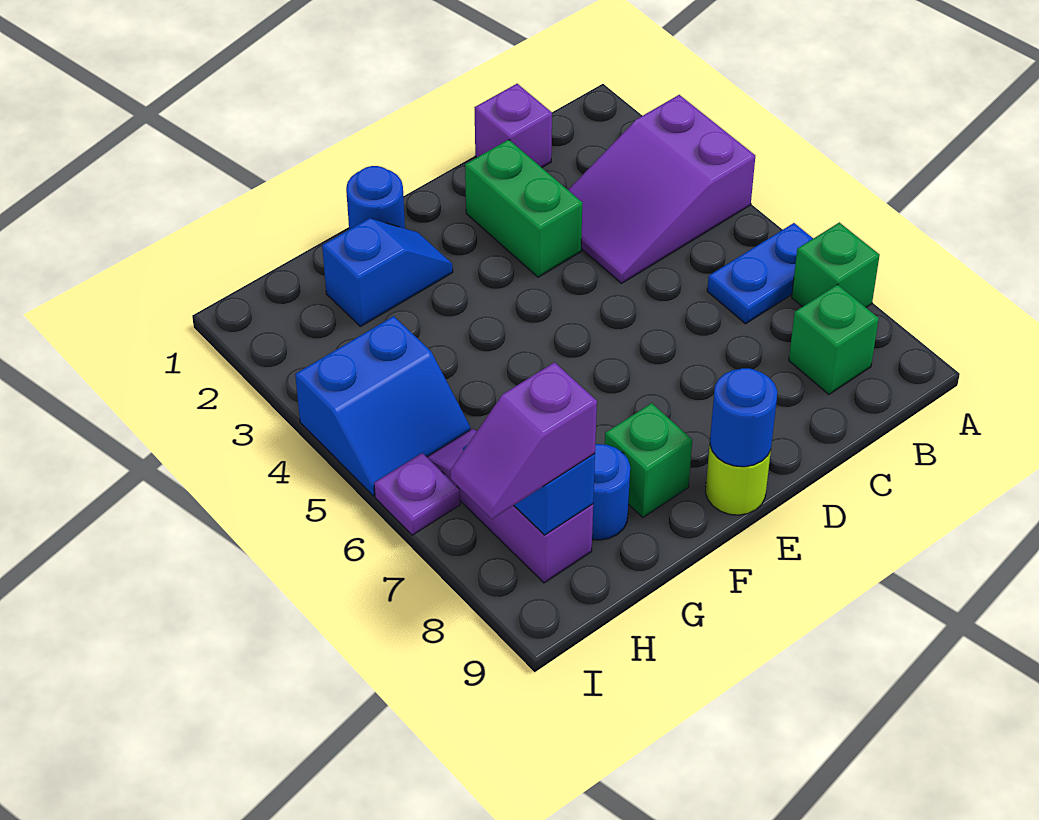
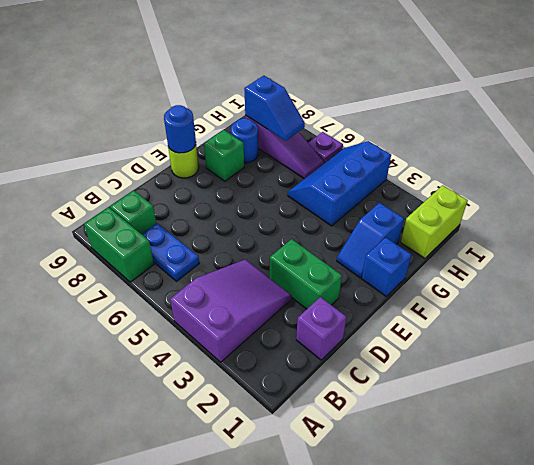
blue 1x2 plate [707,223,813,324] -> blue 1x2 plate turned to [142,223,199,281]
green 1x1 brick [792,222,880,307] -> green 1x2 brick [84,207,154,282]
blue 1x1 round brick [346,166,405,230] -> blue 1x1 brick [362,237,411,296]
none -> lime 1x2 brick [401,185,468,258]
blue 2x2 slope [295,316,470,496] -> blue 2x3 slope [288,141,391,226]
purple 1x2 slope [451,362,597,519] -> none

